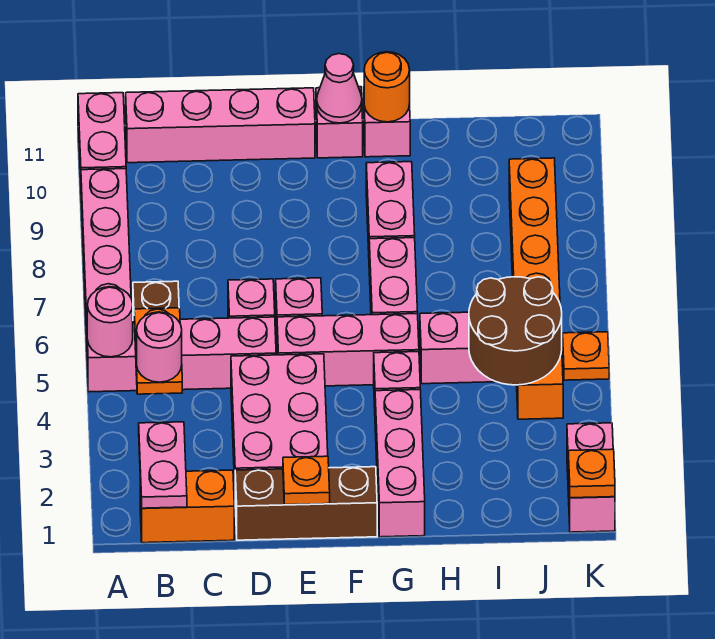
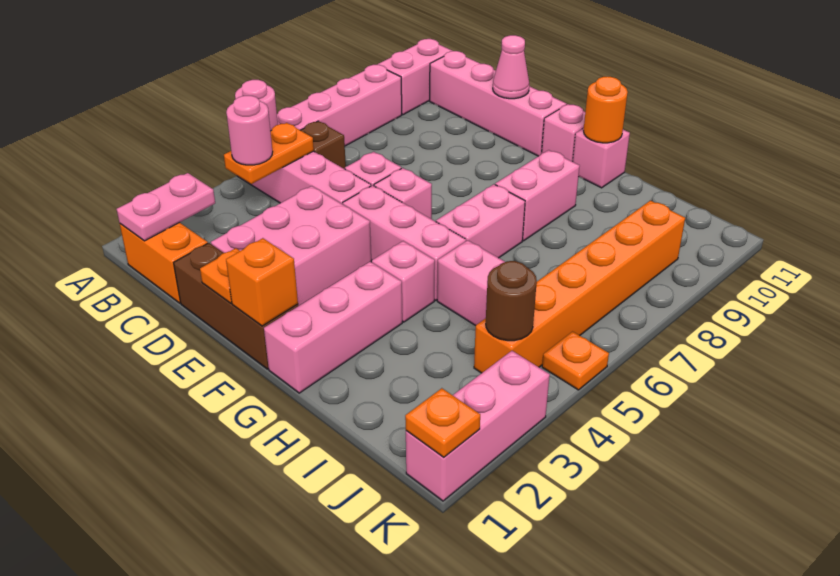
none -> orange 1x1 brick [226,238,298,326]
pink 1x1 cone [317,54,362,123] -> pink 1x1 cone moved to [493,35,529,99]
brown 2x2 round brick [469,277,562,385] -> brown 1x1 round brick [486,261,537,341]
pink 1x2 brick [567,423,615,532] -> pink 1x3 brick [406,351,550,501]

